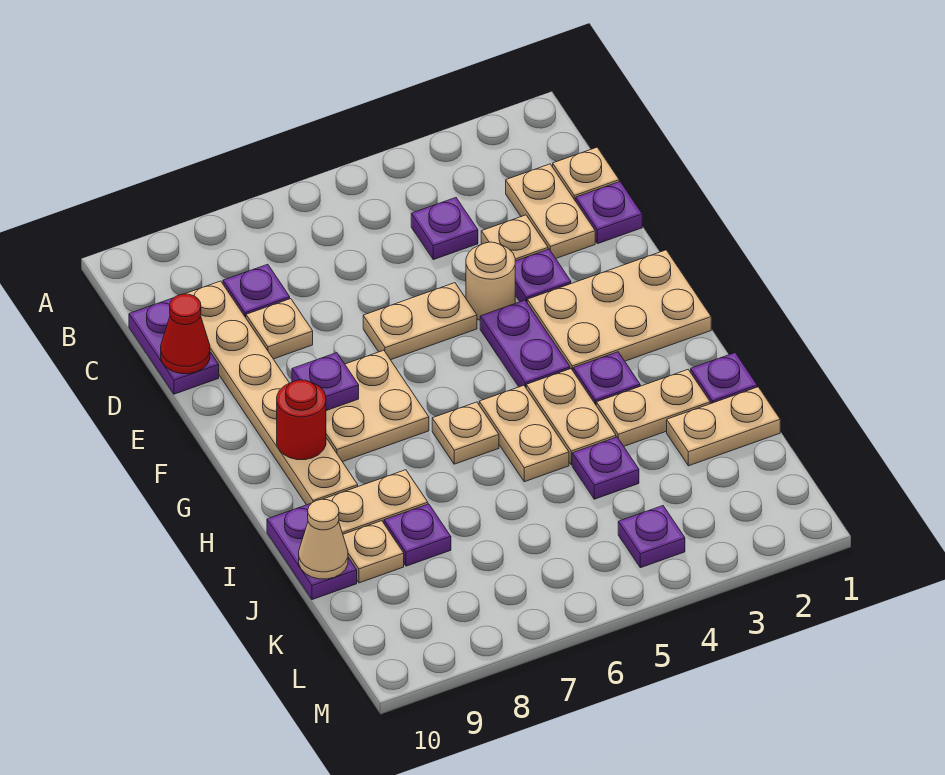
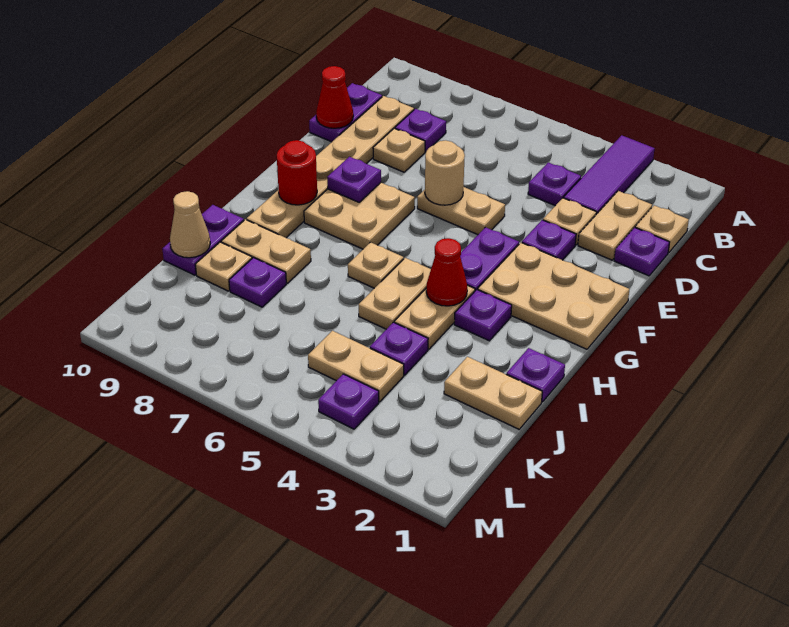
none -> purple 1x3 tile [564,135,655,214]
tan 1x1 round brick [466,242,515,320] -> tan 1x1 round brick moved to [425,140,465,205]
none -> red 1x1 cone [426,238,467,306]
tan 1x2 plate [596,370,710,446] -> tan 1x2 plate moved to [308,331,404,402]

